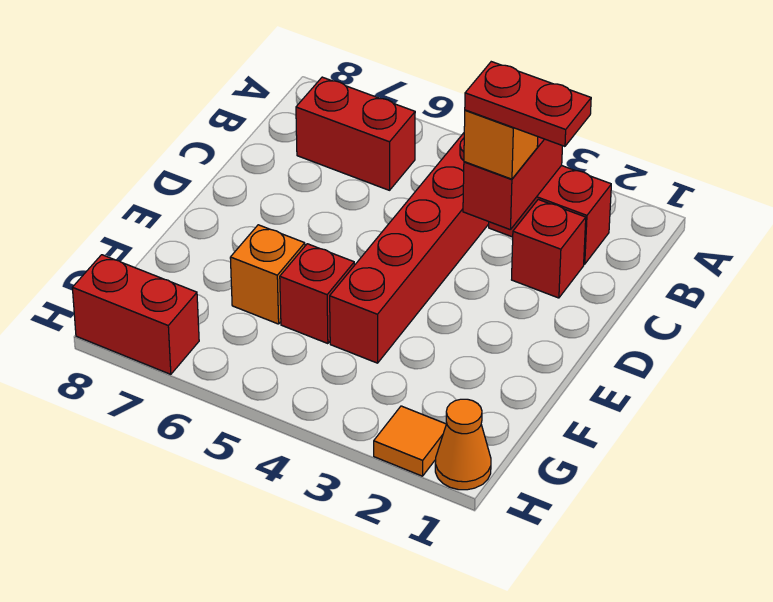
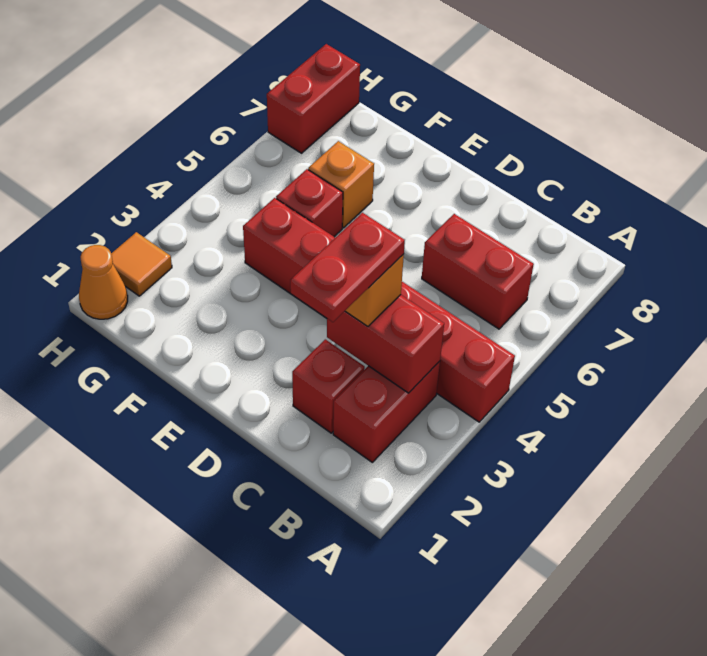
red 1x2 brick [296,77,415,190] -> red 1x2 brick turned to [422,214,534,329]

